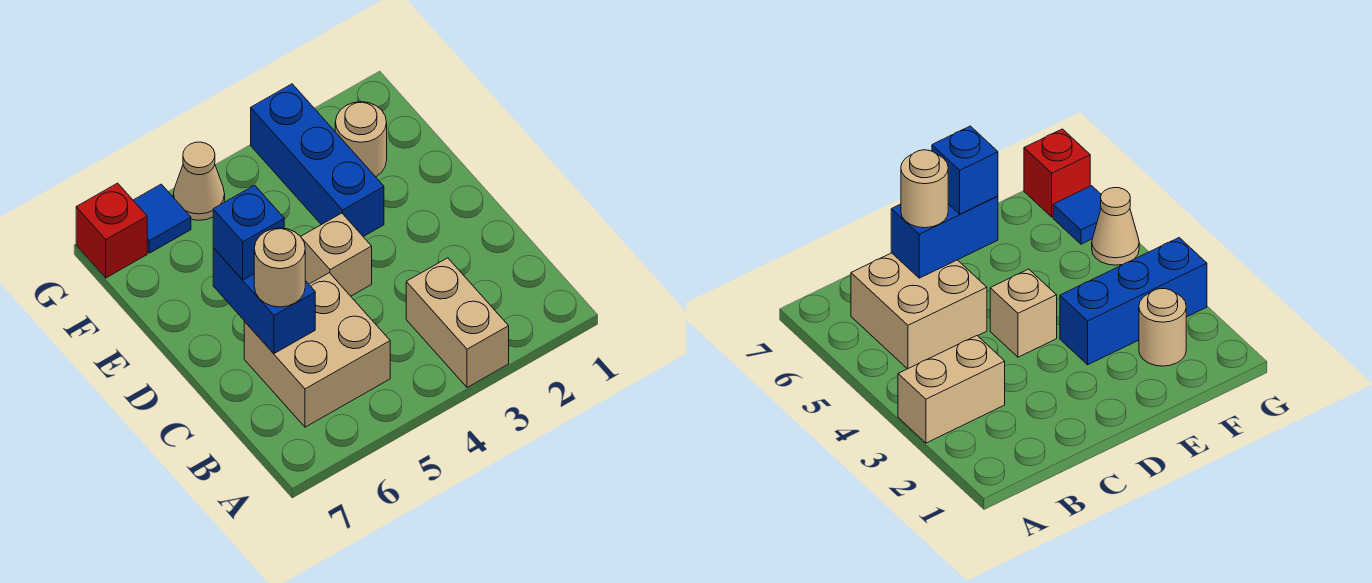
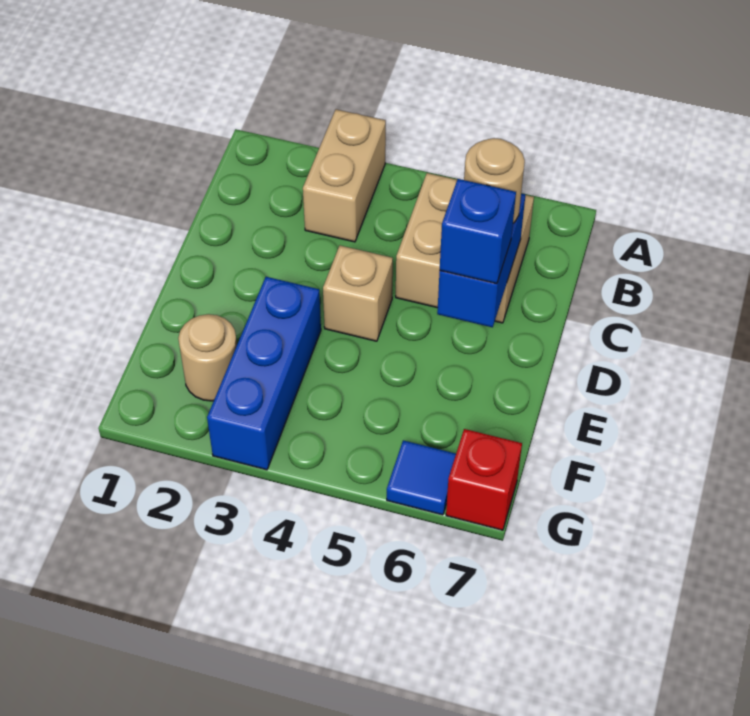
tan 1x1 cone [173,142,225,220] -> none

